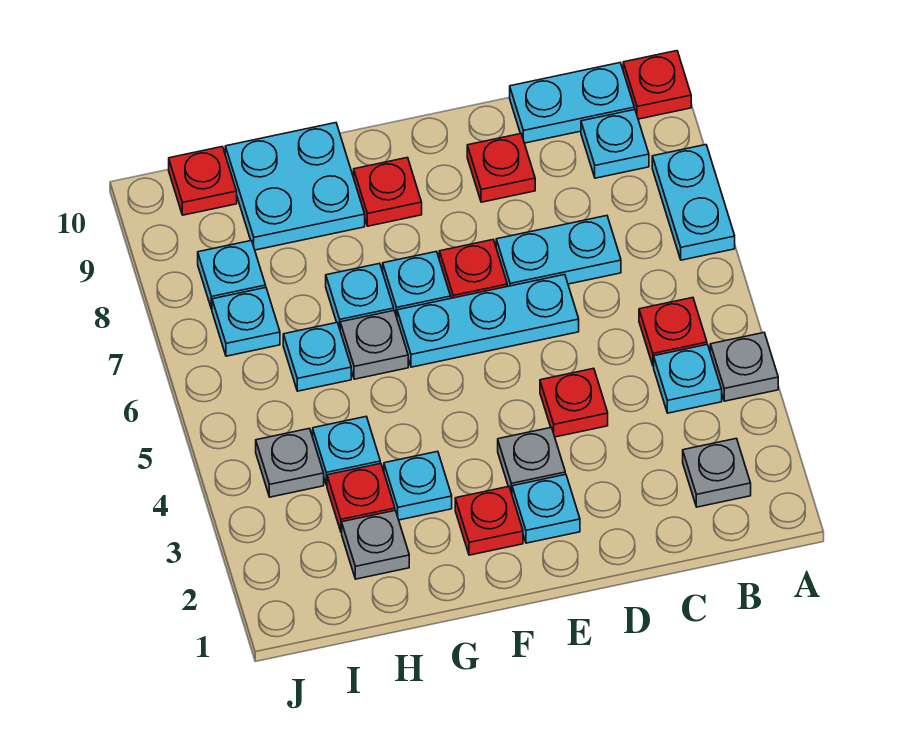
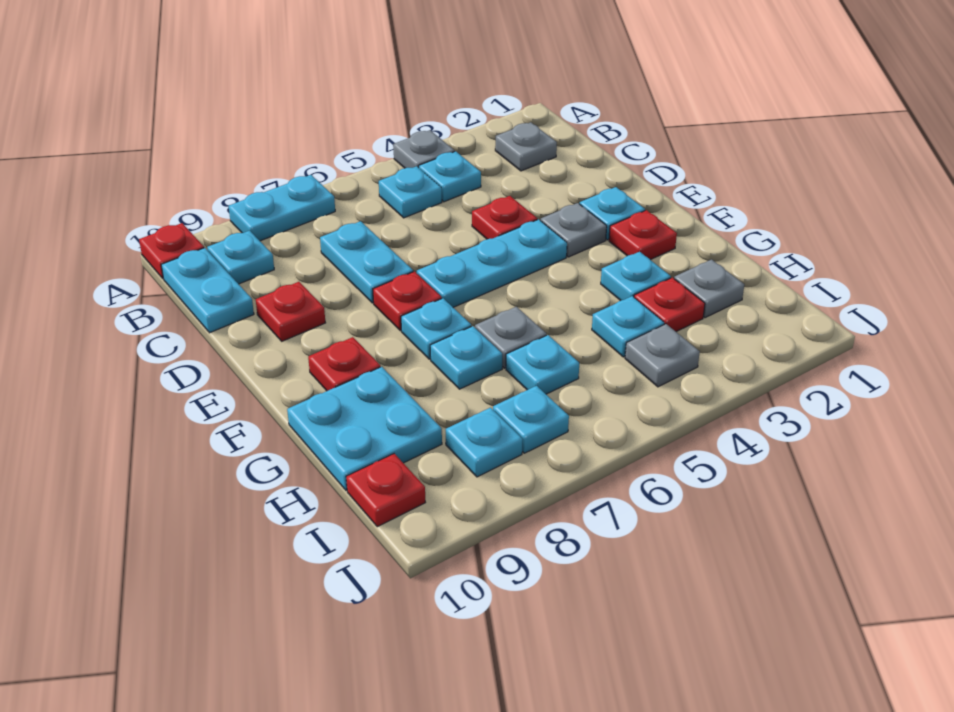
red 1x1 plate [639,298,707,366] -> cyan 1x1 plate [379,166,442,218]
cyan 1x3 plate [397,274,579,367] -> cyan 1x3 plate turned to [417,219,567,307]

